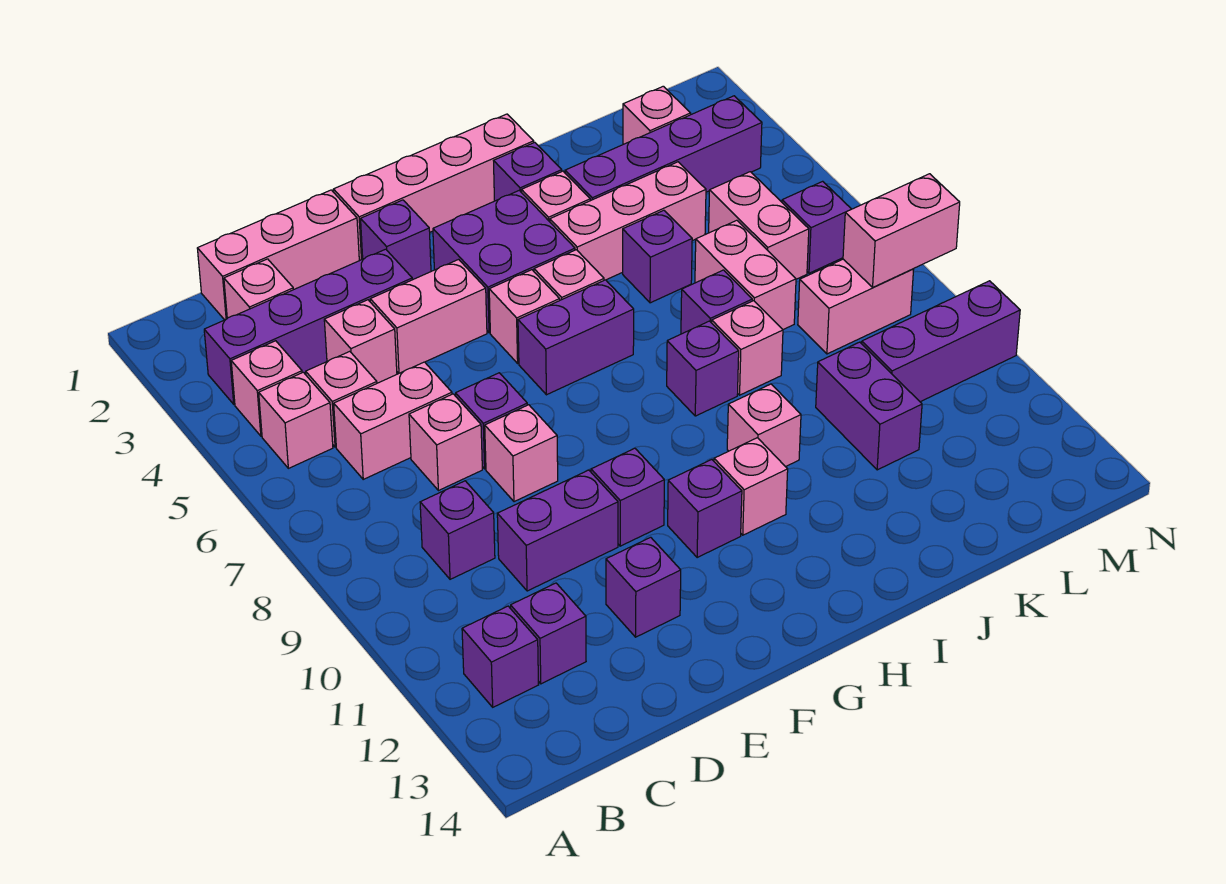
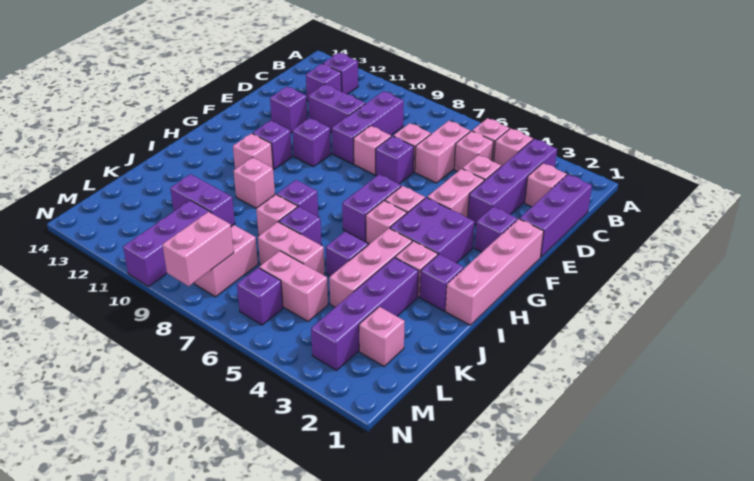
pink 1x3 brick [197,190,360,320] -> purple 1x3 brick [520,175,592,257]
purple 1x1 brick [420,481,495,579] -> purple 1x3 brick [332,91,404,164]
purple 1x2 brick [497,470,618,591] -> purple 1x2 brick turned to [308,84,365,132]

